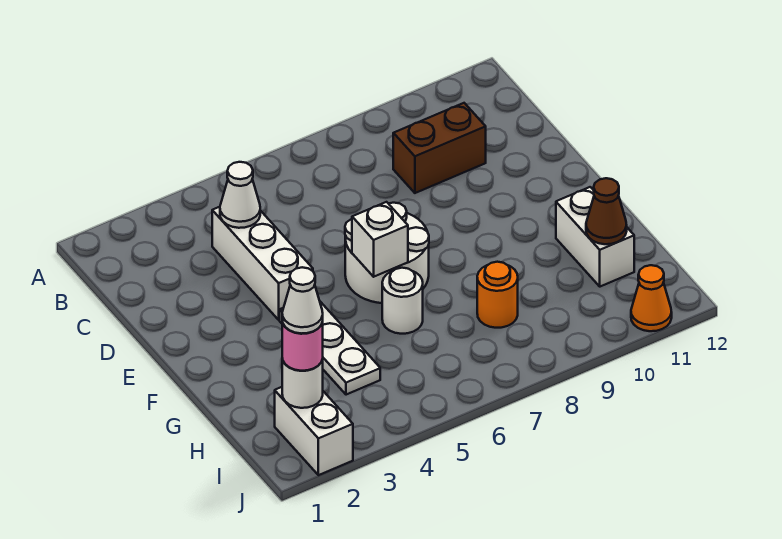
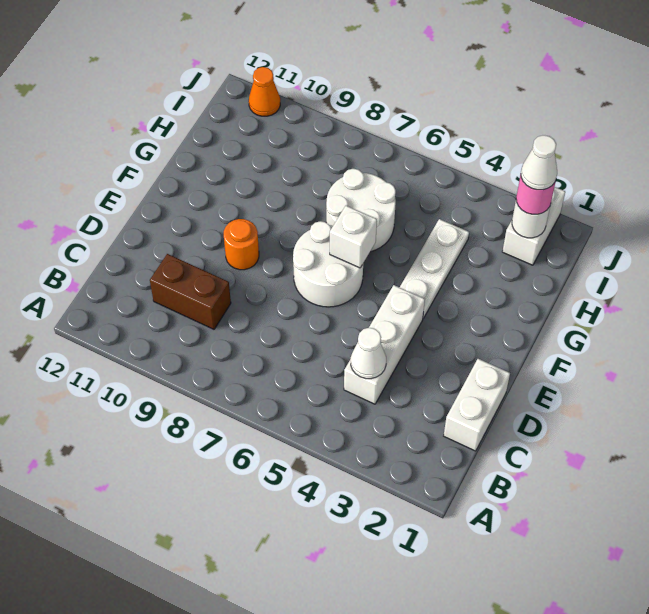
white 1x1 round brick [382,268,423,334] -> white 2x2 round brick [326,169,396,252]
white 1x2 brick [556,187,634,287] -> white 1x2 brick moved to [444,359,510,451]
orange 1x1 round brick [477,262,518,328] -> orange 1x1 round brick moved to [224,219,259,270]
brown 1x1 cone [586,178,627,244] -> none

